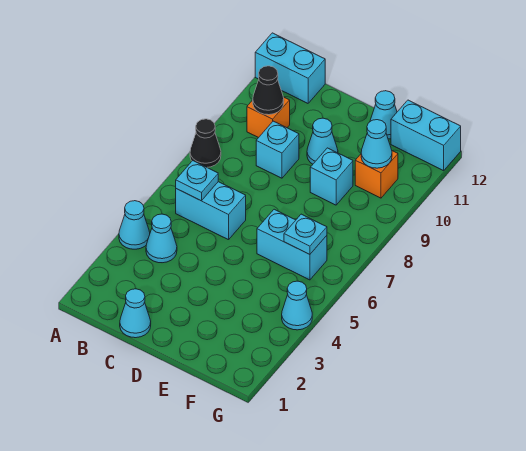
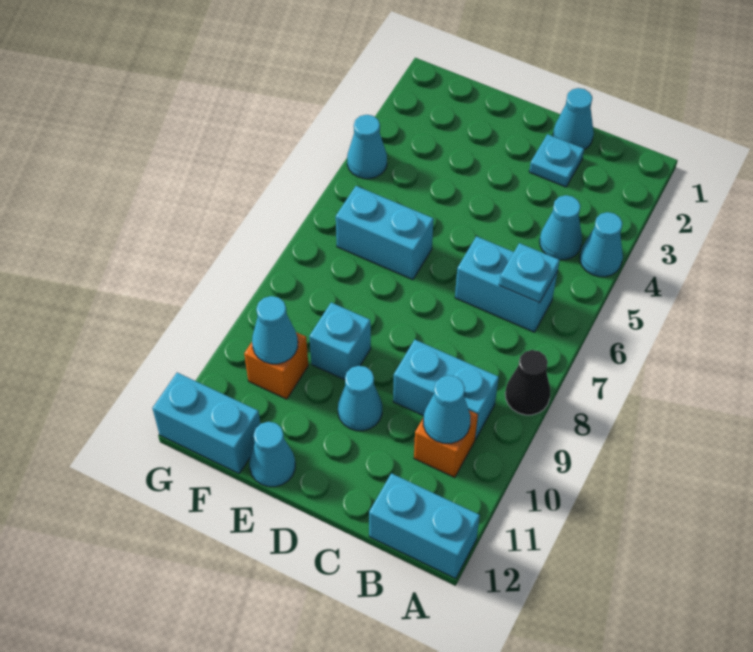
black 1x1 cone [253,66,284,115] -> cyan 1x1 cone [423,375,470,443]
cyan 1x1 brick [256,121,299,178] -> cyan 1x2 brick [393,340,499,439]
cyan 1x1 plate [284,214,327,255] -> cyan 1x1 plate moved to [529,134,584,187]

